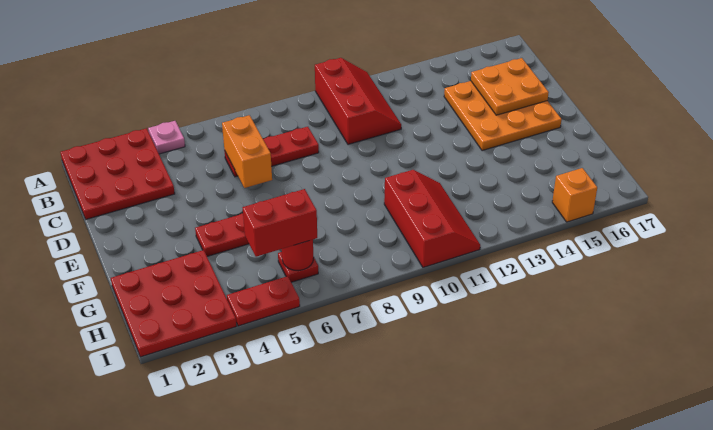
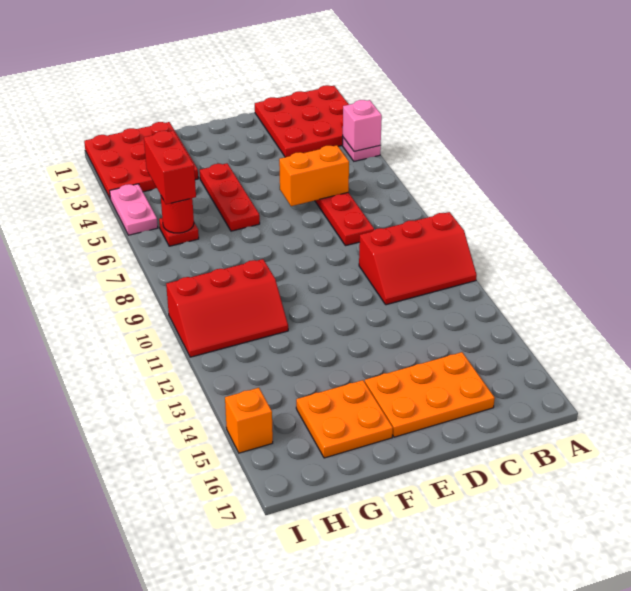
none -> pink 1x1 brick [343,100,382,151]
orange 3x3 plate [444,81,562,151] -> orange 2x3 plate [365,352,495,437]
orange 2x2 plate [471,58,549,115] -> orange 2x2 plate moved to [296,380,393,458]
red 1x2 plate [227,276,300,326] -> pink 1x2 plate [110,184,158,235]

